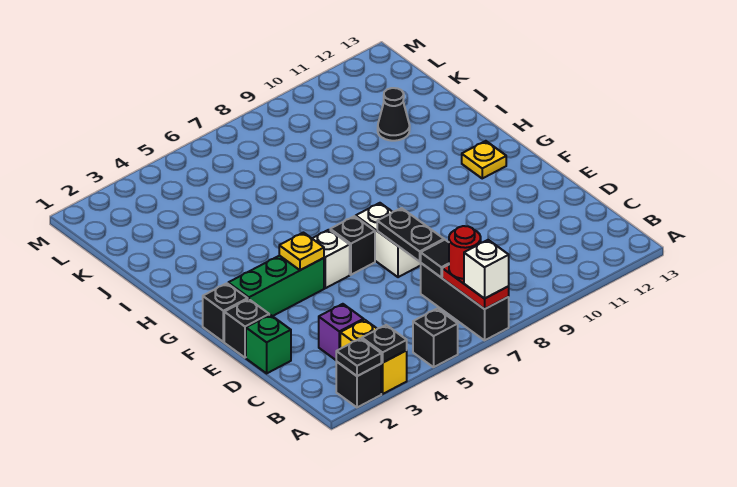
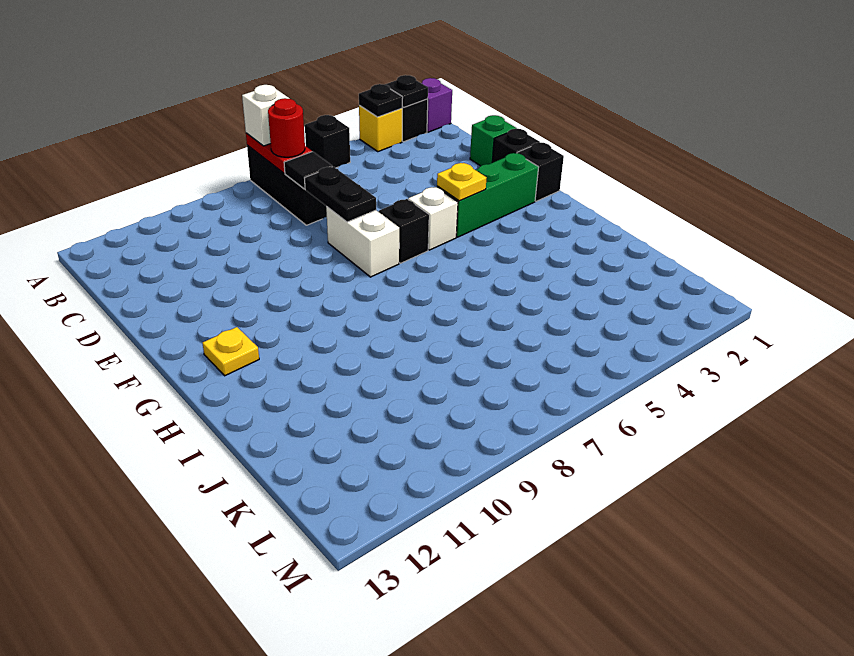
yellow 1x2 brick [340,320,407,394] -> yellow 1x1 brick [359,106,402,152]
purple 1x1 brick [319,304,364,360] -> purple 1x1 brick moved to [422,78,452,132]
black 1x1 cone [378,88,410,141] -> none

